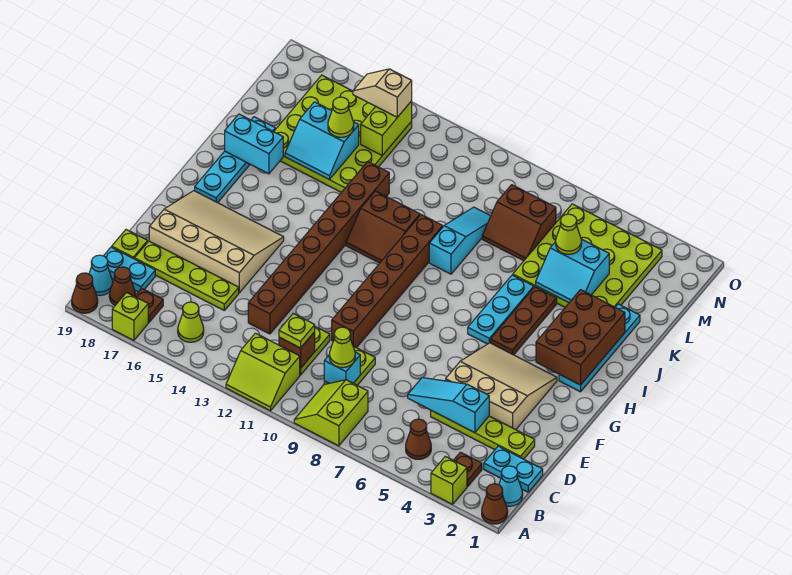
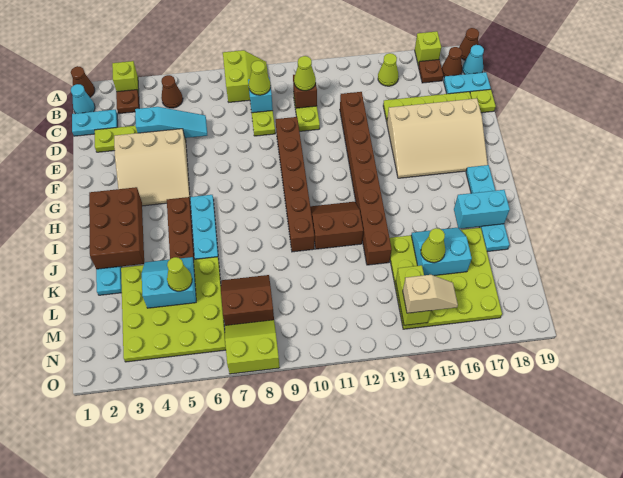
lime 2x2 slope [226,333,300,411] -> lime 2x2 slope moved to [225,320,280,374]
lime 1x1 plate [279,314,315,348] -> lime 1x1 cone [294,56,316,91]
cyan 1x3 slope [429,207,491,274] -> none

